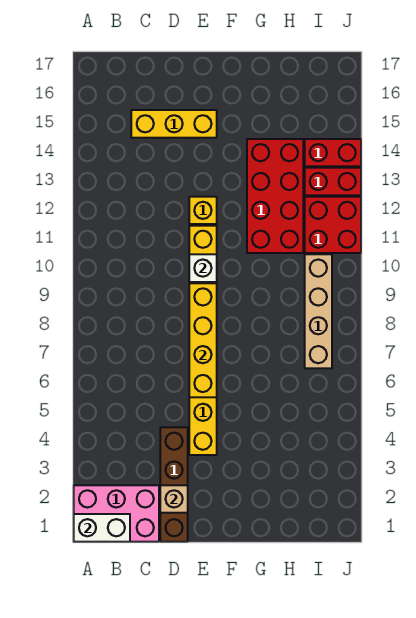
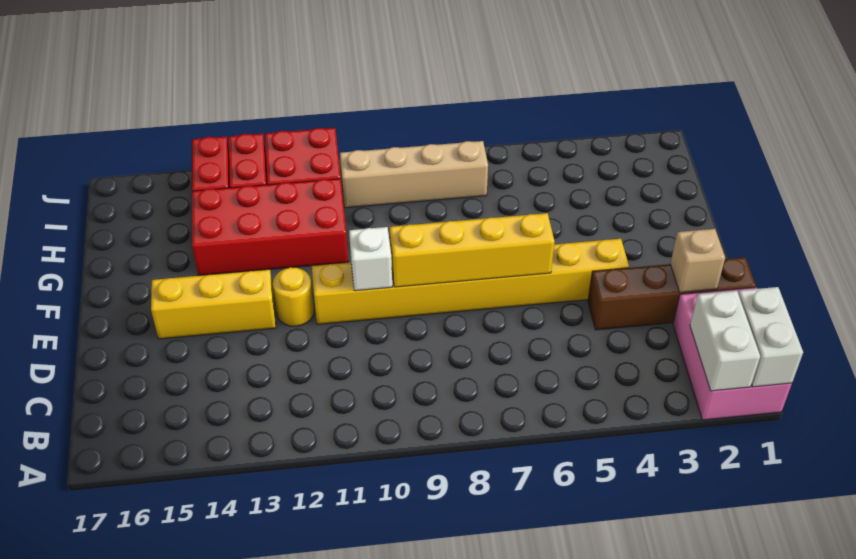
none -> white 1x2 brick [690,291,760,391]
yellow 1x3 brick [131,110,217,138] -> yellow 1x3 brick turned to [151,269,276,339]
yellow 1x1 brick [189,197,217,224] -> yellow 1x1 round brick [273,267,314,326]

